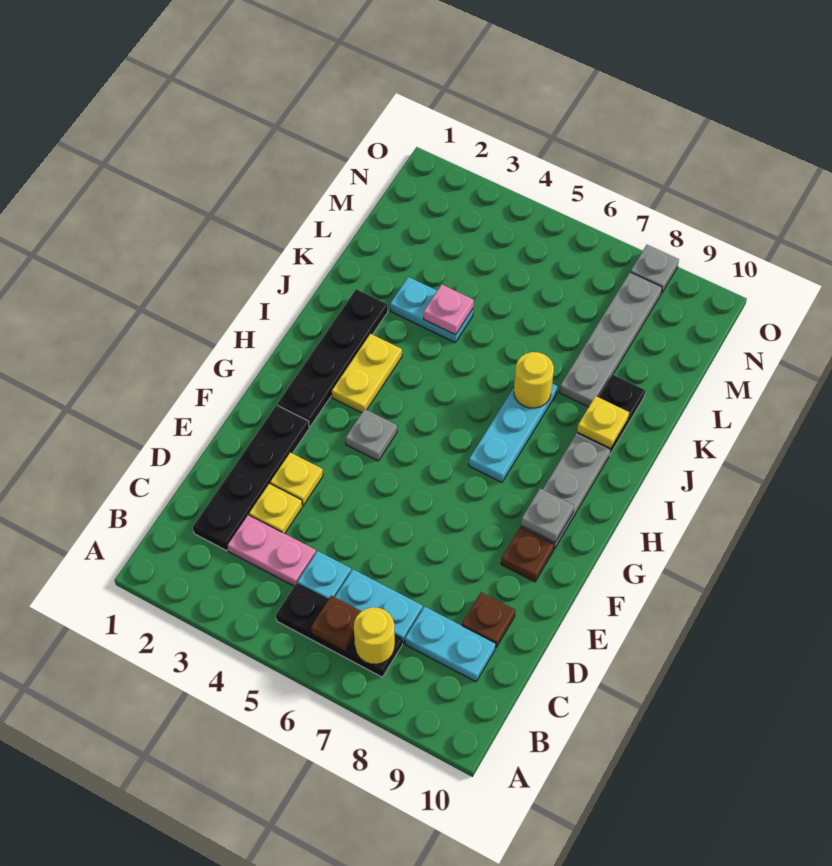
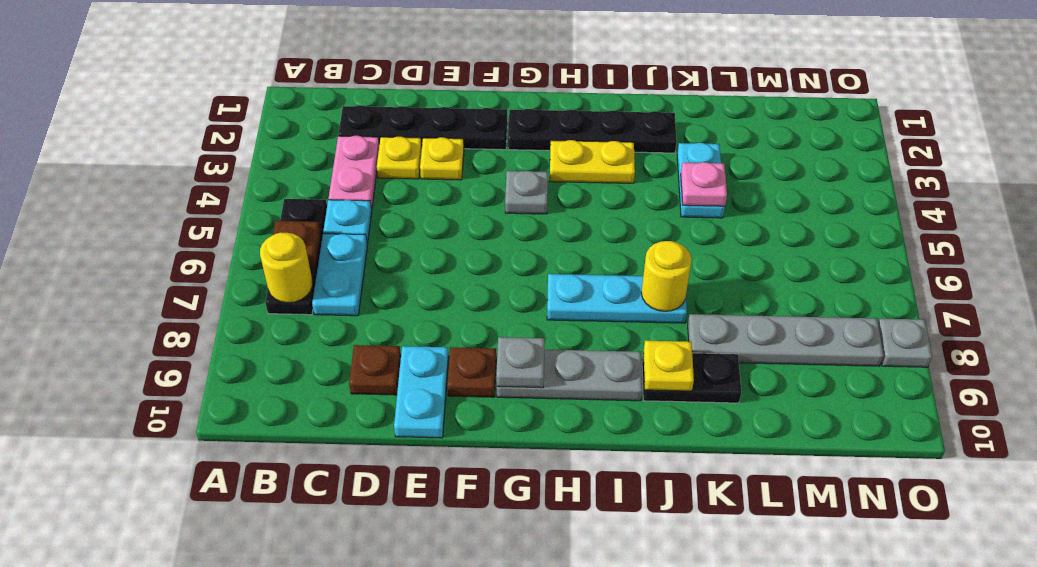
cyan 1x2 plate [405,607,496,682] -> cyan 1x2 plate moved to [394,346,449,438]

